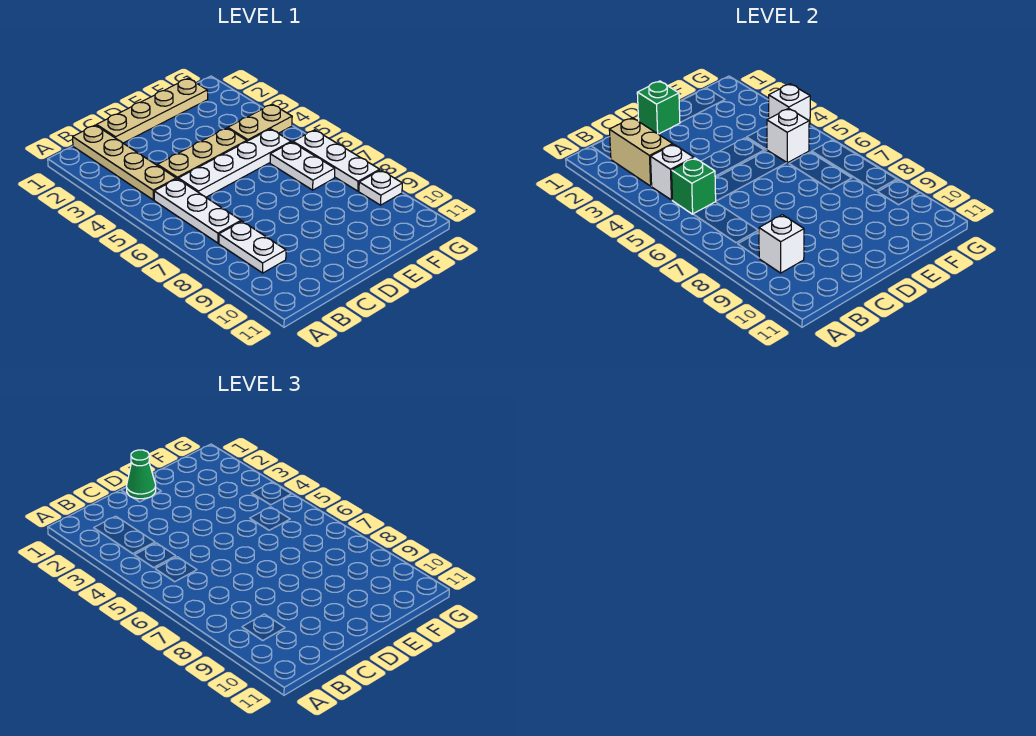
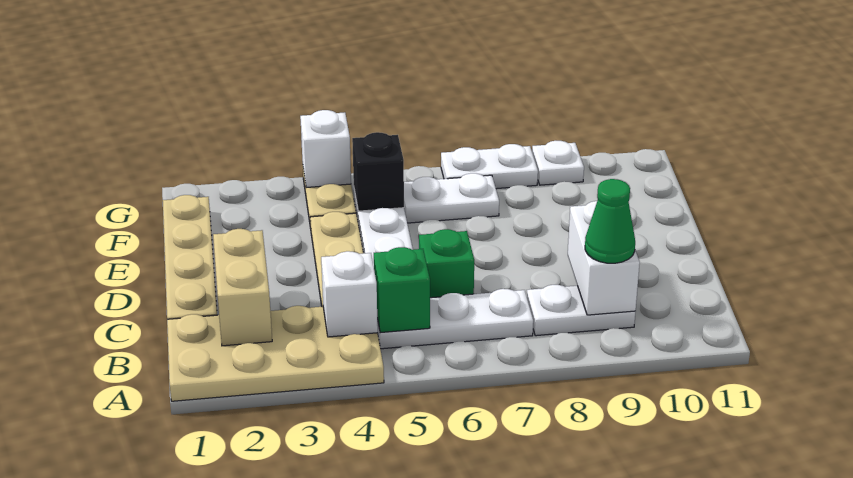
tan 1x4 plate [73,125,176,200] -> tan 2x4 plate [167,306,384,401]
tan 1x2 brick [609,118,673,186] -> tan 1x2 brick turned to [213,229,272,346]
white 1x1 brick [759,215,804,273] -> white 1x2 brick [568,201,640,315]
green 1x1 brick [637,81,680,134] -> green 1x1 brick moved to [419,229,474,298]
green 1x1 cone [127,450,156,499] -> green 1x1 cone moved to [585,179,635,263]
white 1x1 brick [767,108,809,163] -> black 1x1 brick [352,132,404,211]
white 1x3 plate [293,130,380,191] -> white 1x2 plate [441,144,538,189]

